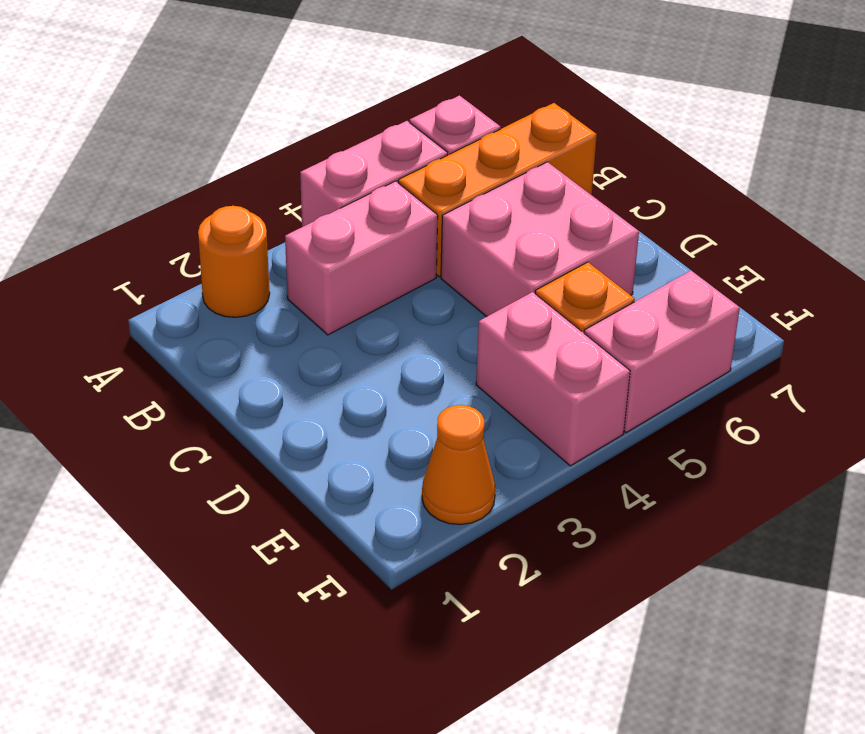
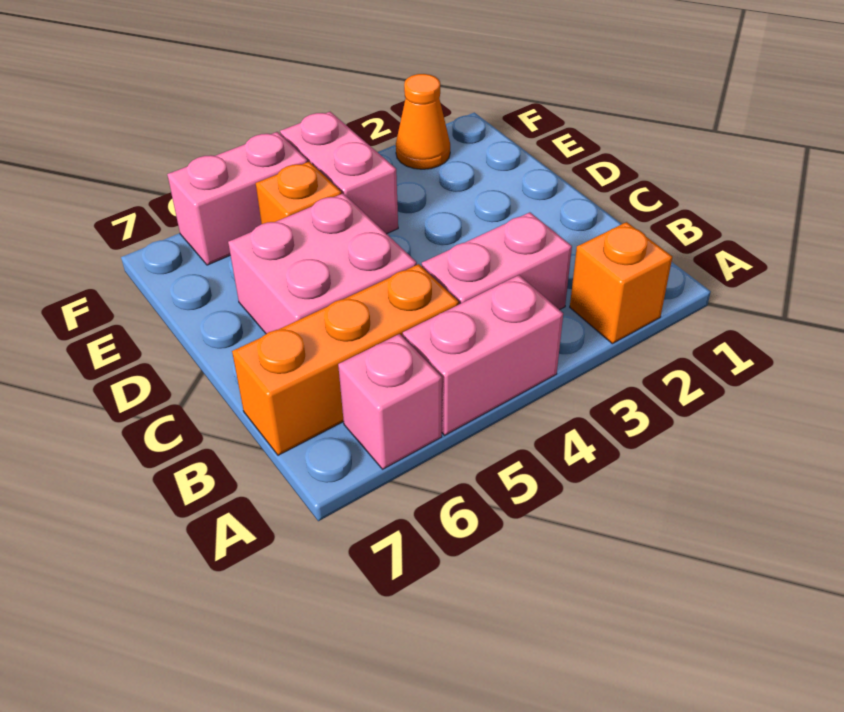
orange 1x1 round brick [198,206,270,317] -> orange 1x1 brick [570,222,672,344]

